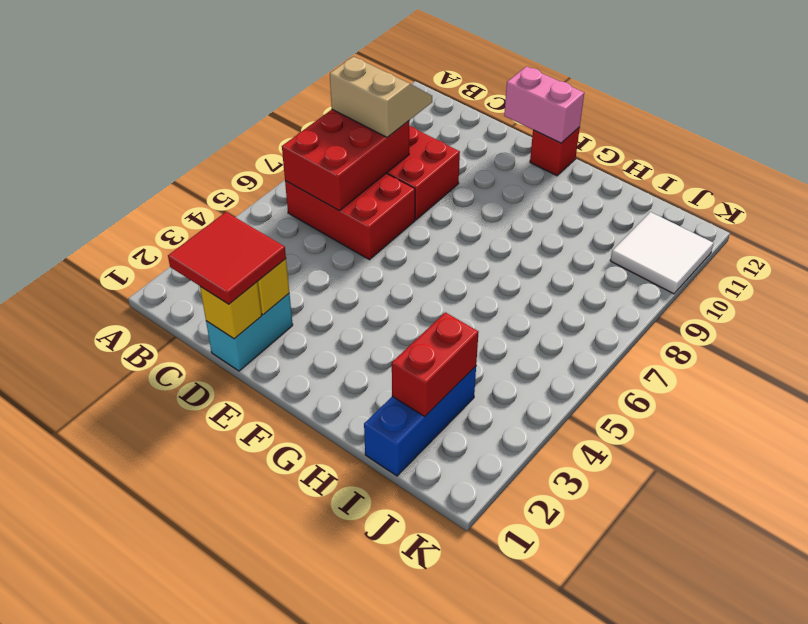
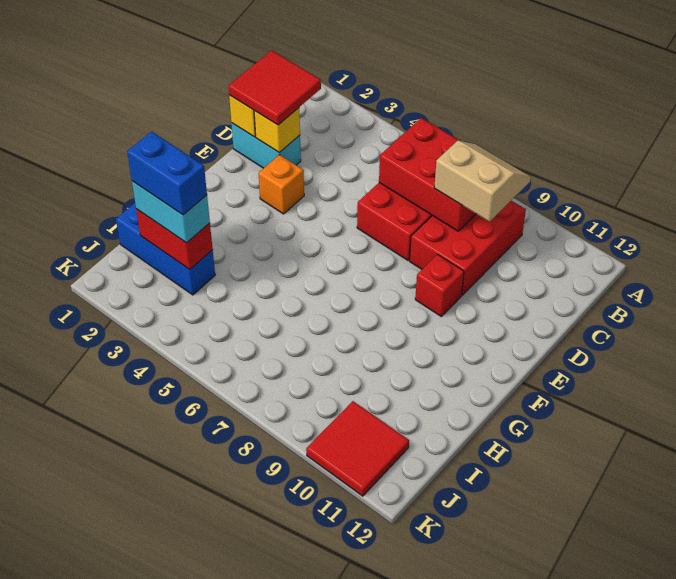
tan 2x2 slope [330,56,432,137] -> tan 2x2 slope turned to [434,141,531,222]
none -> orange 1x1 brick [259,155,304,214]
pink 1x2 brick [504,66,584,143] -> none
red 1x1 brick [530,127,580,176] -> red 1x1 brick moved to [415,255,464,316]
none -> cyan 1x2 brick [132,181,210,243]
none -> blue 1x2 brick [127,132,207,215]
white 2x2 tile [610,212,713,294] -> red 2x2 tile [306,401,409,496]

